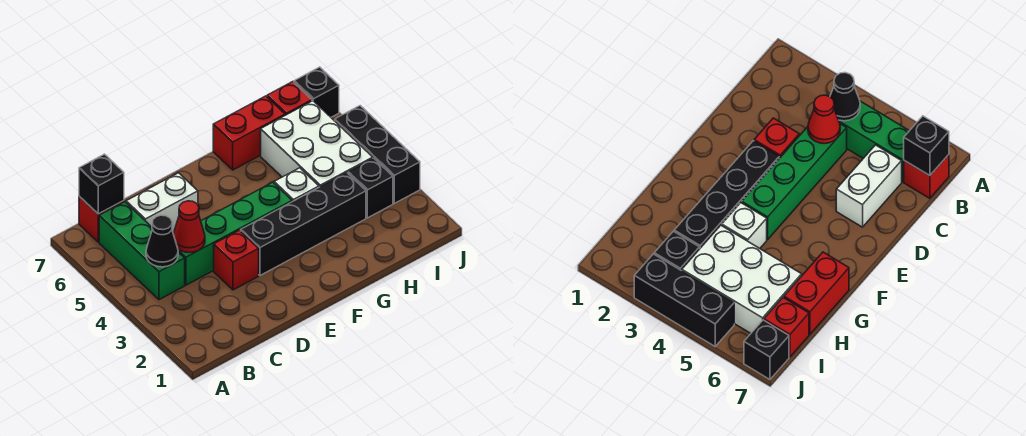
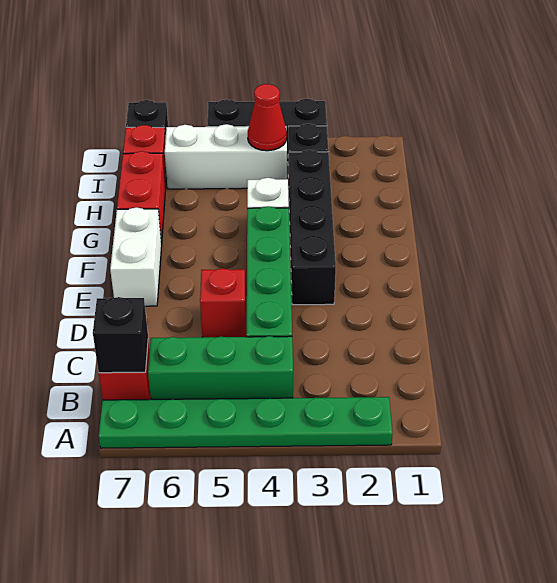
none -> green 1x6 plate [99,397,393,448]
black 1x1 cone [146,215,178,267] -> none
red 1x1 cone [173,201,205,253] -> red 1x1 cone moved to [248,84,287,151]
white 1x2 brick [126,173,198,232] -> white 1x2 brick moved to [110,207,162,306]
red 1x1 brick [214,230,259,290] -> red 1x1 brick moved to [200,268,246,337]
white 2x3 brick [261,101,373,187] -> white 1x3 brick [165,124,287,189]

